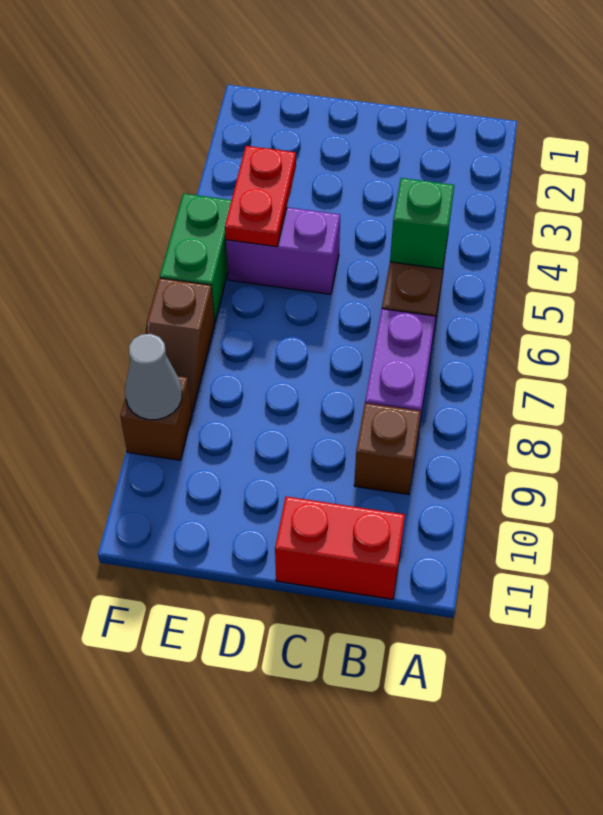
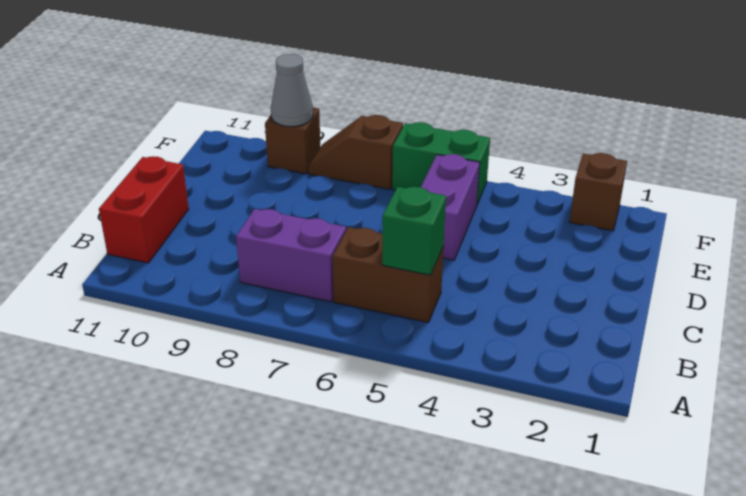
brown 1x1 brick [354,403,421,495] -> brown 1x1 brick moved to [570,153,627,231]
red 1x2 plate [225,146,296,247] -> none

